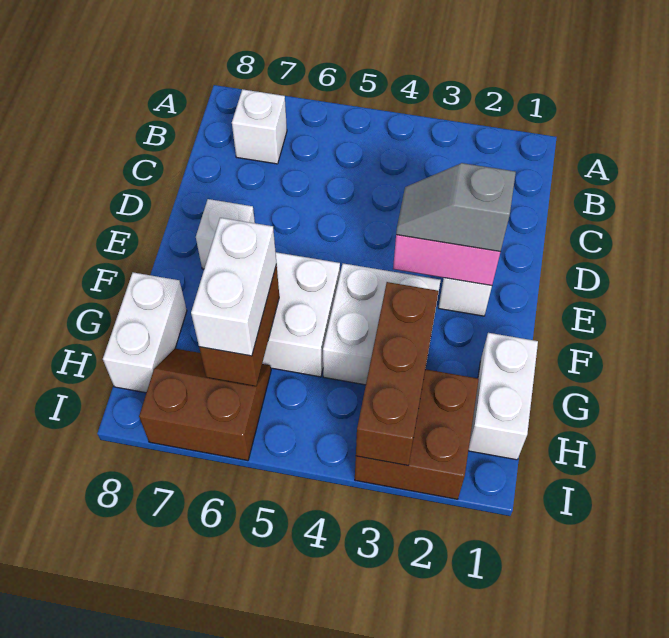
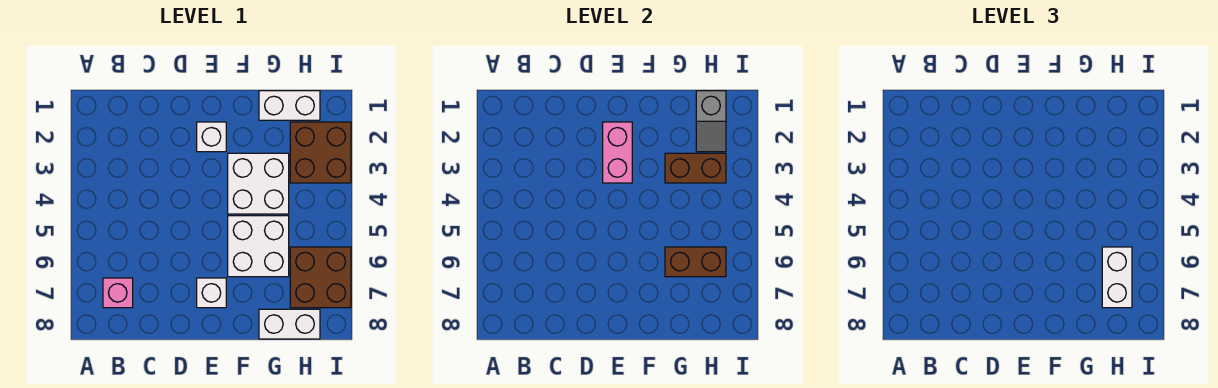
white 1x1 brick [232,89,287,164] -> pink 1x1 brick [103,278,133,308]
grey 1x2 slope [396,163,516,252] -> grey 1x2 slope moved to [696,91,726,152]
brown 1x3 brick [356,282,439,466] -> brown 1x2 brick [665,153,726,183]
white 1x2 brick [191,218,276,356] -> white 1x2 brick turned to [1102,247,1132,308]
brown 2x2 slope [139,349,271,461] -> brown 2x2 brick [290,247,351,308]

